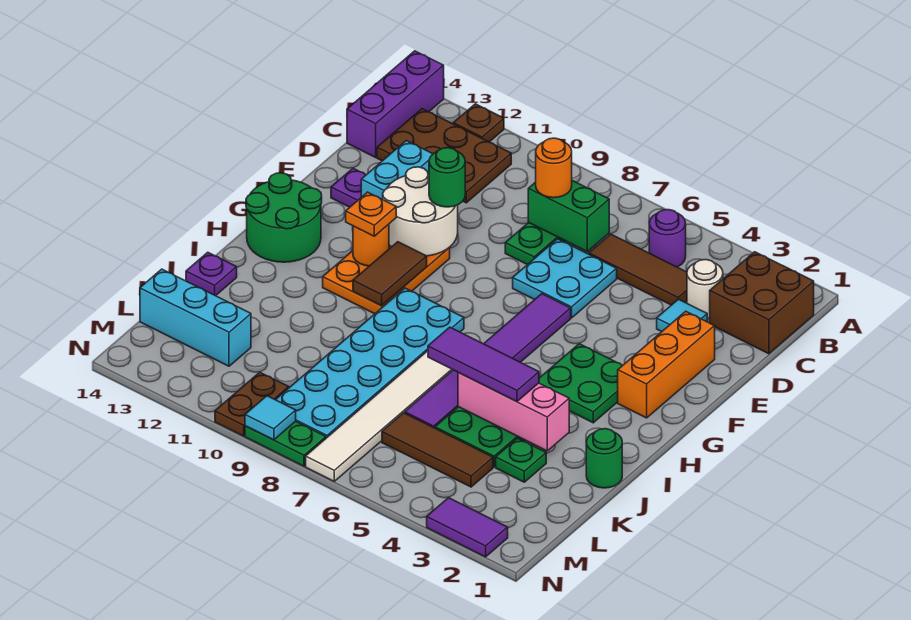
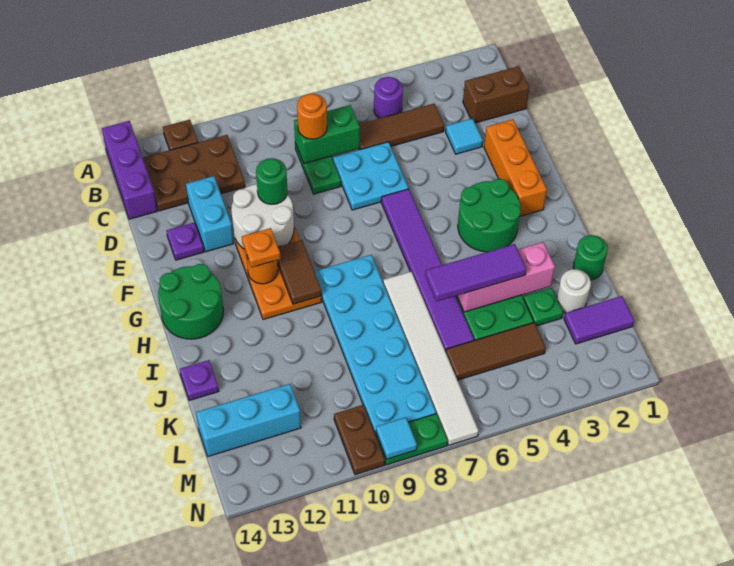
brown 2x2 brick [710,252,814,354] -> brown 1x2 brick [463,66,529,123]
white 1x1 round brick [687,260,723,319] -> white 1x1 round brick moved to [557,269,591,313]
green 2x2 plate [539,344,622,423] -> green 2x2 round brick [458,179,521,252]
purple 1x2 tile [427,498,508,557] -> purple 1x2 tile moved to [564,296,634,344]

